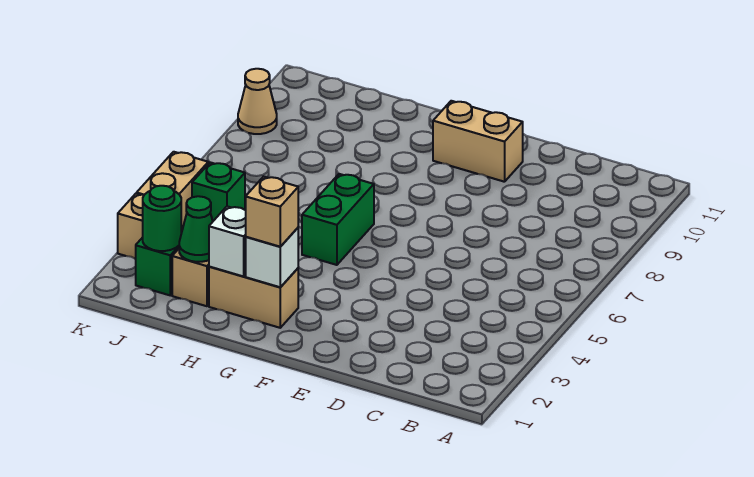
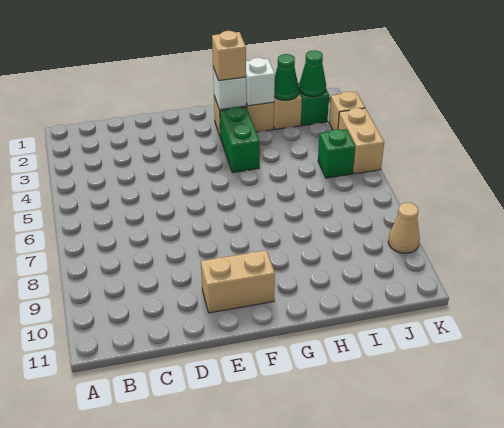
green 1x2 brick [302,174,374,265] -> green 1x2 brick moved to [220,107,260,173]
green 1x1 round brick [143,186,181,251] -> green 1x1 cone [299,51,326,97]

